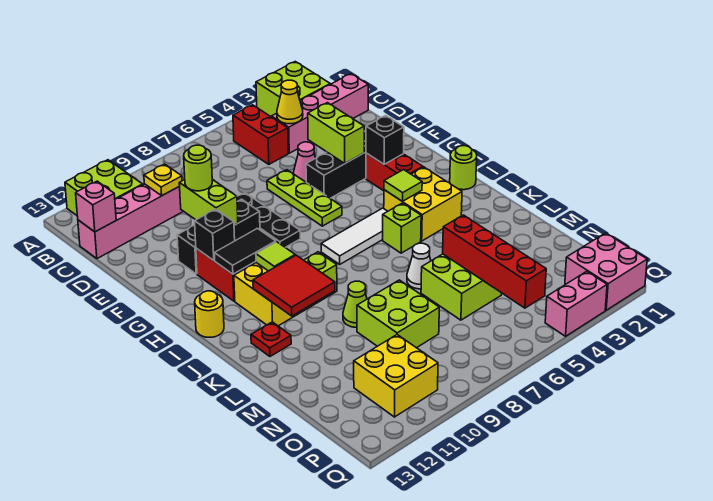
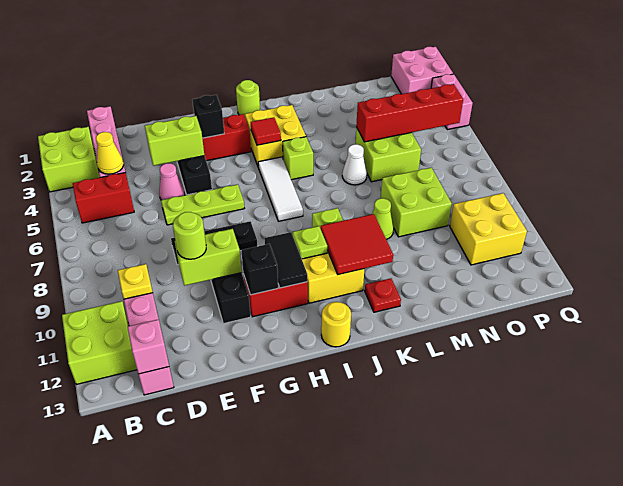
lime 1x1 tile [384,170,422,201] -> red 1x1 tile [251,117,281,145]
lime 1x1 tile [256,242,295,271] -> lime 1x1 plate [293,226,327,259]

